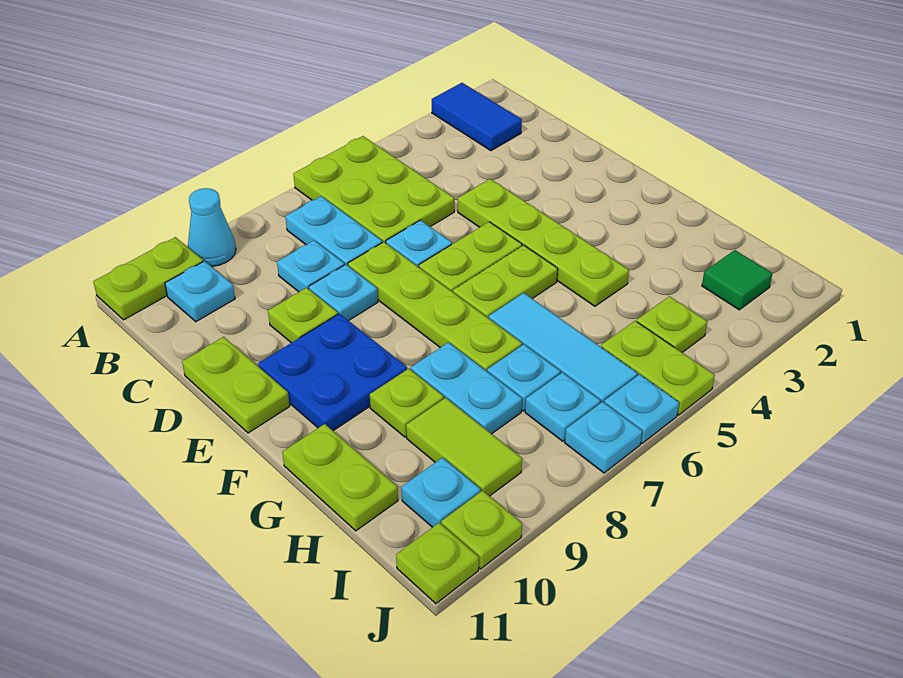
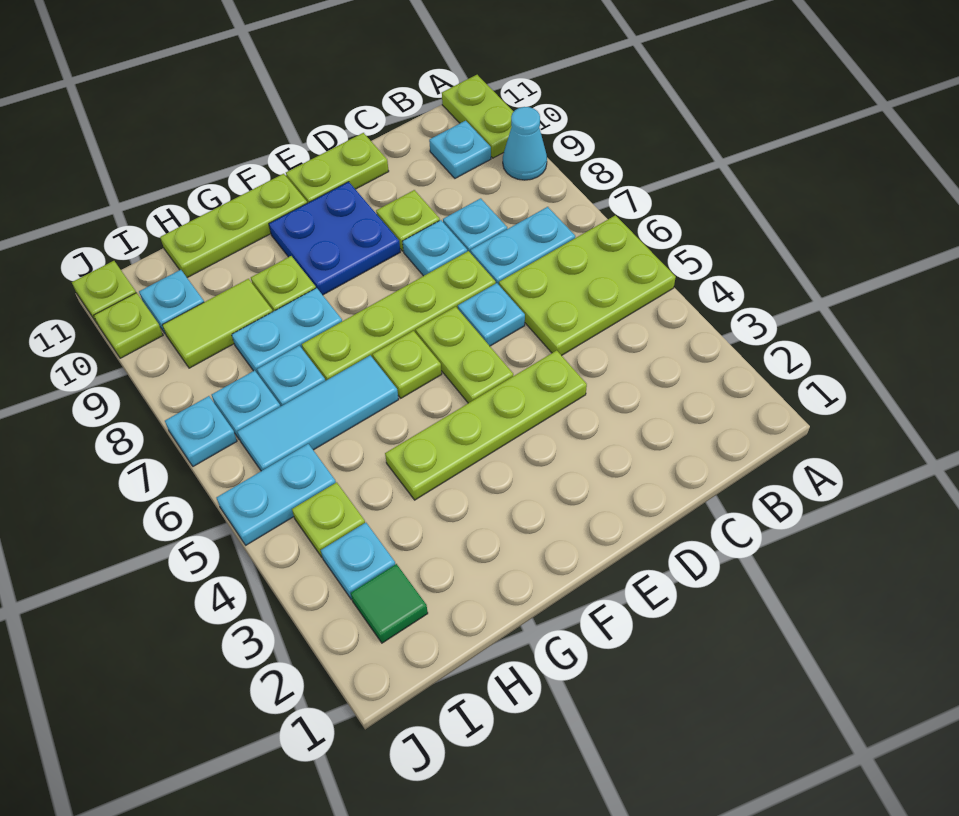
blue 1x2 tile [432,83,522,151] -> none
lime 1x2 plate [453,245,558,318] -> lime 1x1 plate [373,331,442,398]
lime 1x2 plate [282,424,398,531] -> lime 1x3 plate [160,174,307,278]
lime 1x2 plate [601,321,715,415] -> cyan 1x2 plate [216,444,336,545]
cyan 1x1 plate [604,374,679,443] -> cyan 1x1 plate moved to [321,523,395,600]

